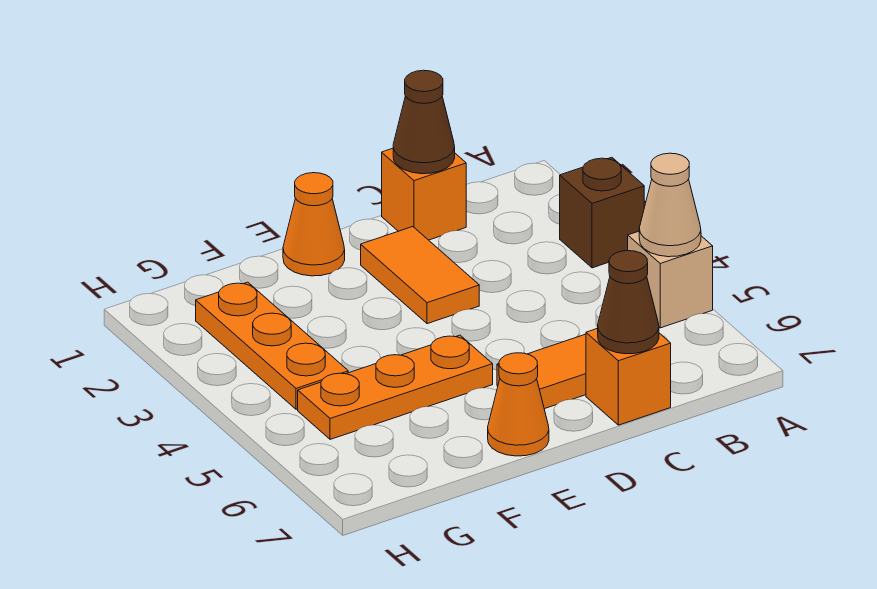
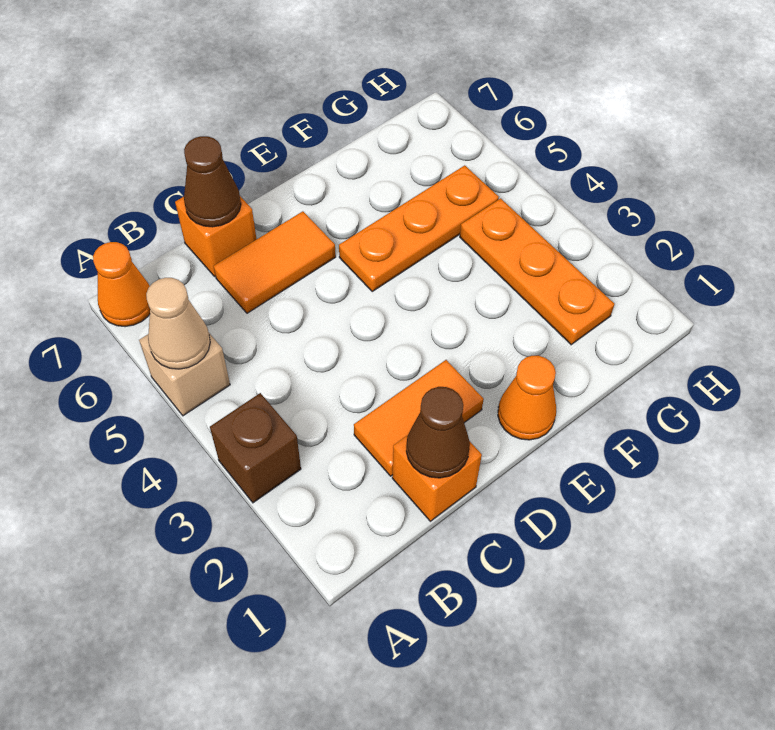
orange 1x2 tile [361,227,479,324] -> orange 1x2 tile turned to [354,360,484,476]
orange 1x1 cone [488,353,549,456] -> orange 1x1 cone moved to [93,242,150,327]

